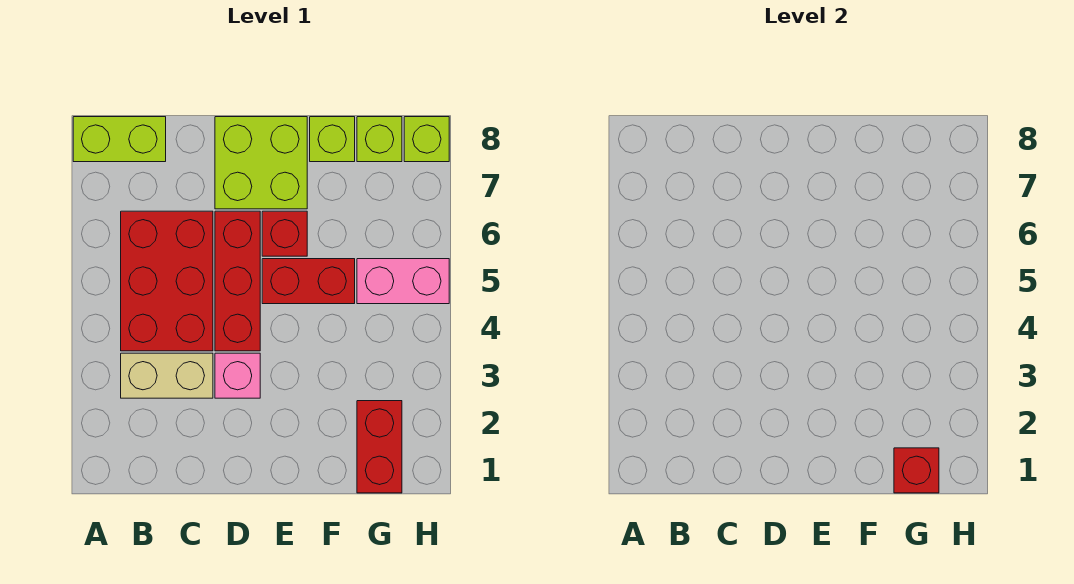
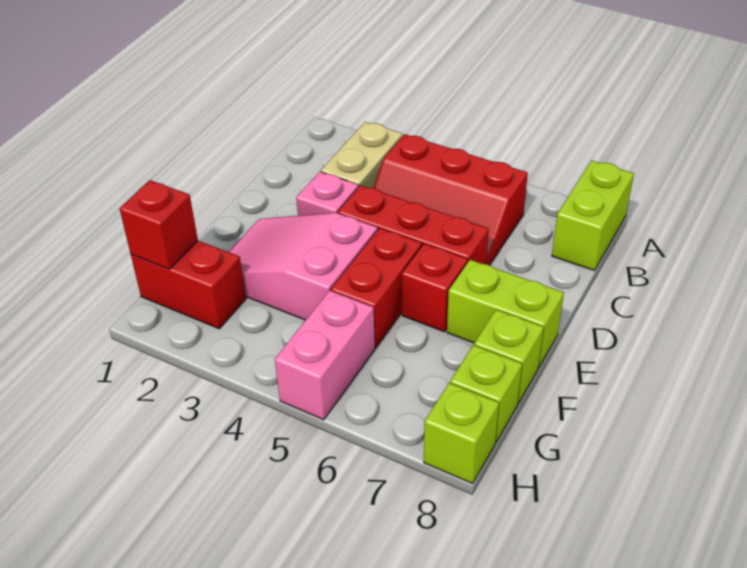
red 2x3 brick [121,211,213,351] -> red 2x3 slope [373,134,528,265]
lime 2x2 brick [215,117,307,209] -> lime 1x2 brick [447,260,564,367]
none -> pink 2x3 slope [229,213,378,320]

